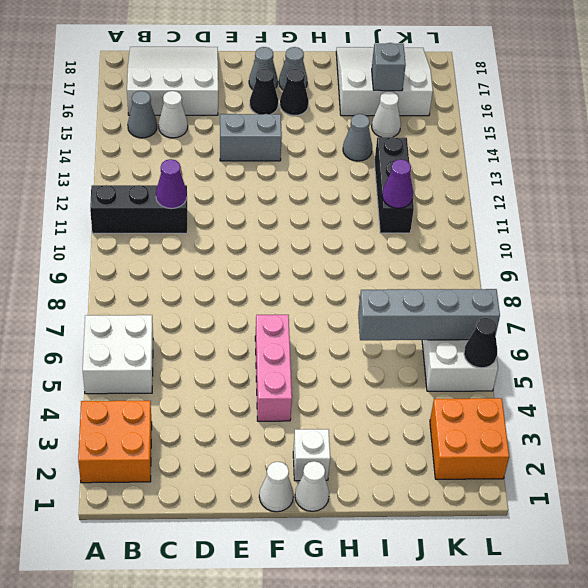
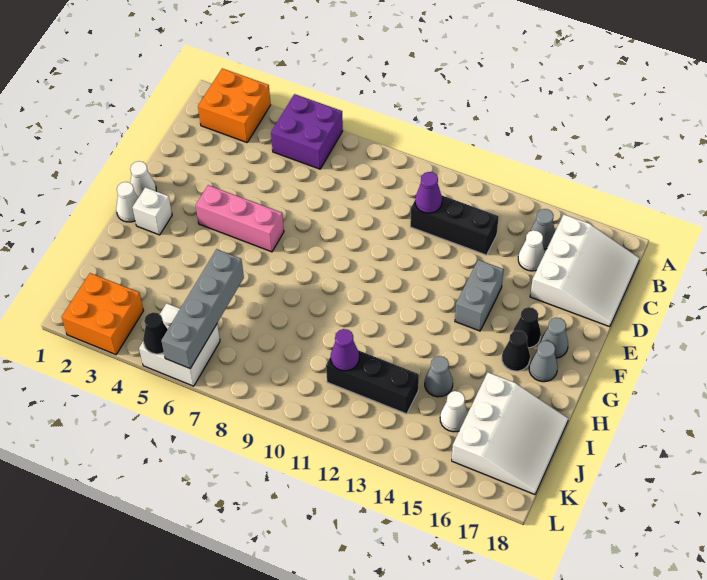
white 2x2 brick [83,315,153,394] -> purple 2x2 brick [271,94,343,169]
black 1x3 brick [90,185,187,233] -> black 1x3 brick turned to [410,196,499,255]
grey 1x1 brick [372,43,406,91] -> none

